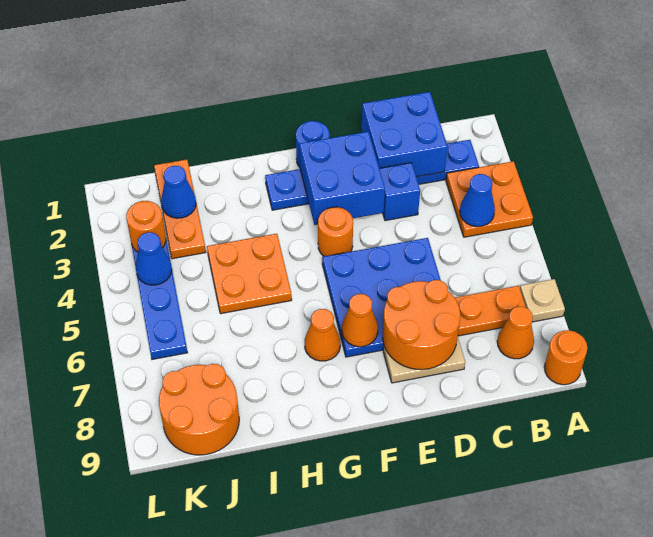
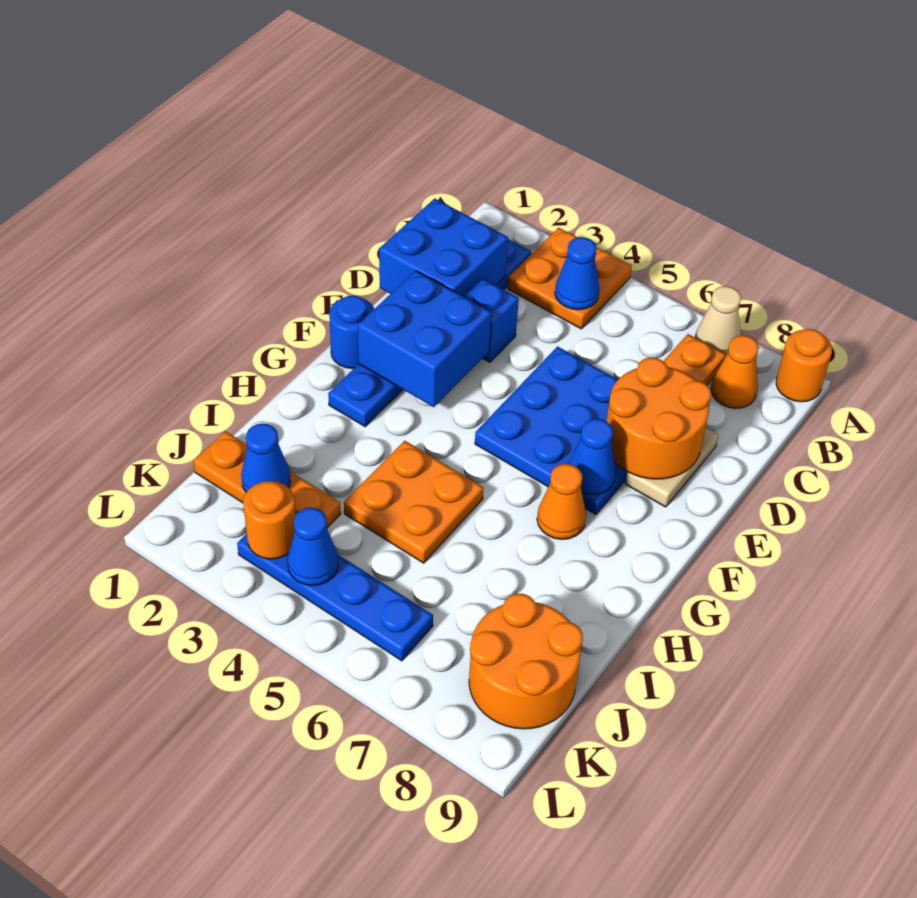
tan 1x1 plate [520,279,565,322] -> tan 1x1 cone [695,286,741,355]
orange 1x1 round brick [318,207,353,256] -> none
orange 1x1 cone [342,294,378,347] -> blue 1x1 cone [569,419,616,495]

